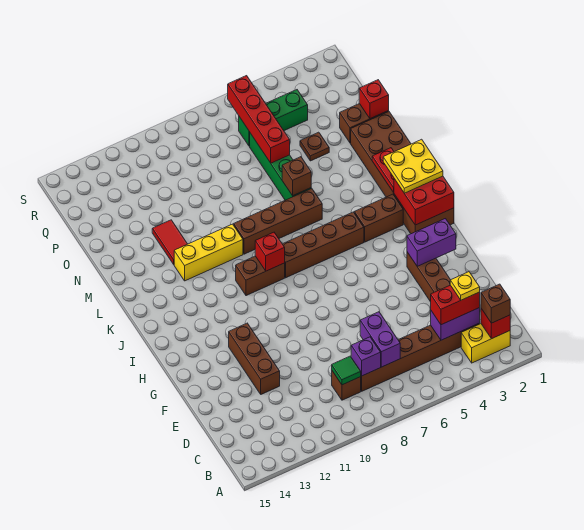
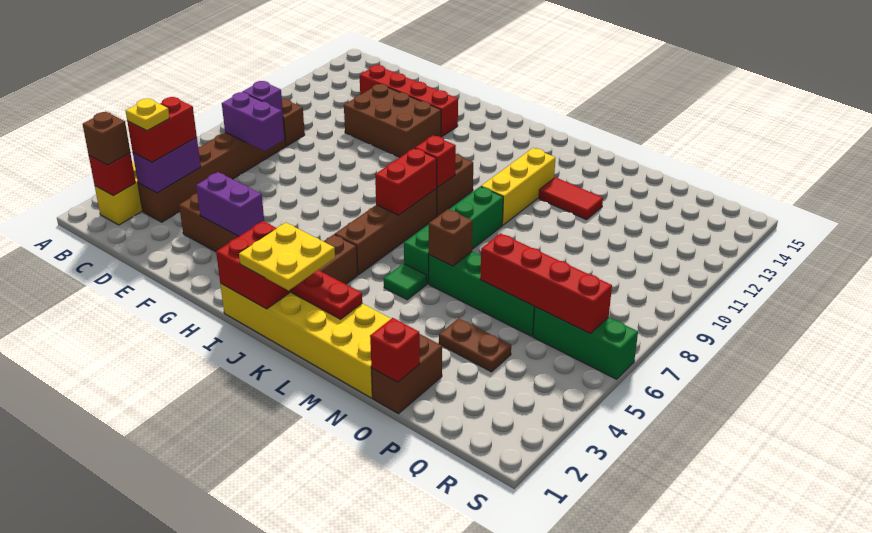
green 1x1 tile [332,356,361,385] -> green 1x1 tile moved to [384,264,427,300]
none -> red 1x4 brick [360,65,458,137]
brown 1x3 brick [229,323,280,394] -> brown 2x3 brick [344,84,441,157]
purple 1x2 brick [407,219,456,266] -> purple 1x2 brick turned to [196,172,264,236]
brown 2x6 brick [351,112,454,234] -> yellow 2x6 brick [220,283,391,398]
none -> red 1x2 brick [375,148,437,215]
brown 1x4 brick [234,188,322,254] -> green 1x4 brick [404,187,503,284]
brown 1x1 plate [300,132,329,161] -> brown 1x2 plate [439,318,511,372]
green 1x3 brick [239,90,308,146] -> green 1x3 brick turned to [533,307,638,379]

